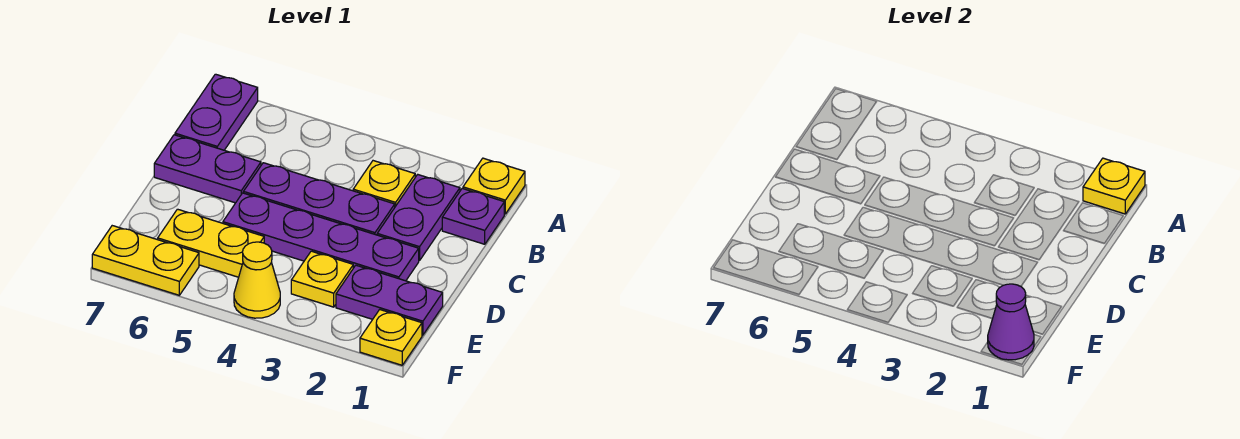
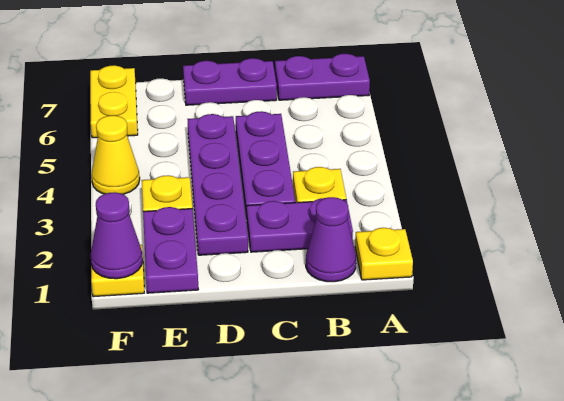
yellow 1x1 plate [1083,158,1145,214] -> none
purple 1x1 plate [442,189,504,244] -> purple 1x1 cone [306,197,356,282]
purple 1x2 plate [154,135,261,203] -> purple 1x2 plate turned to [183,58,277,105]
yellow 1x2 plate [158,209,264,277] -> none

